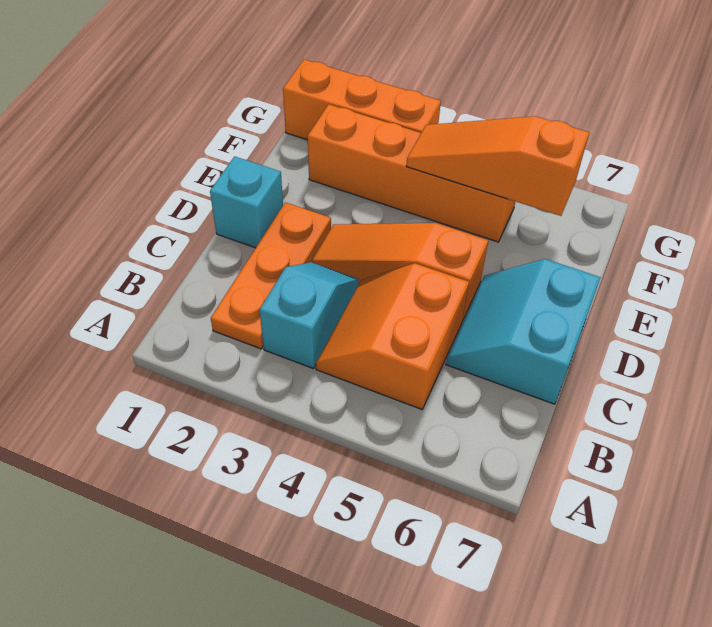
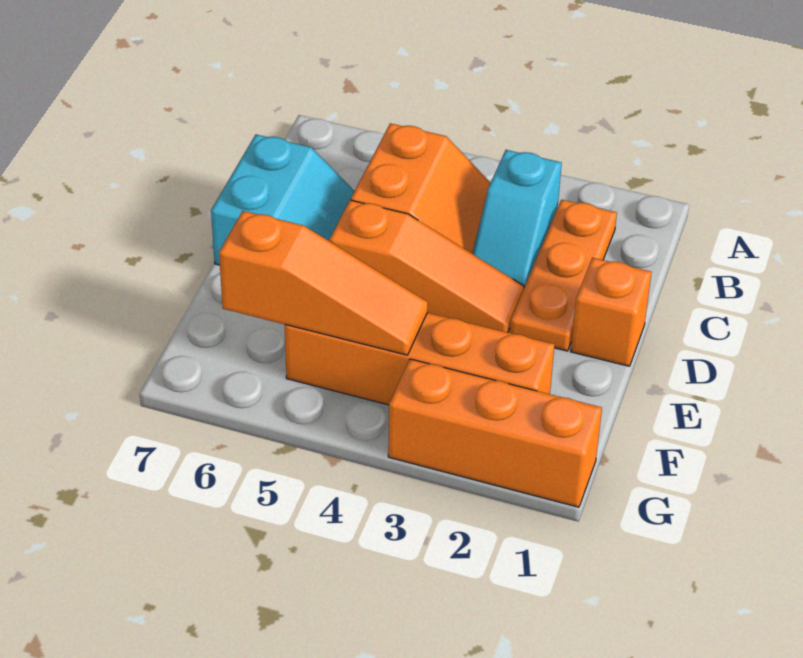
cyan 1x1 brick [210,156,283,248] -> orange 1x1 brick [571,258,652,366]

